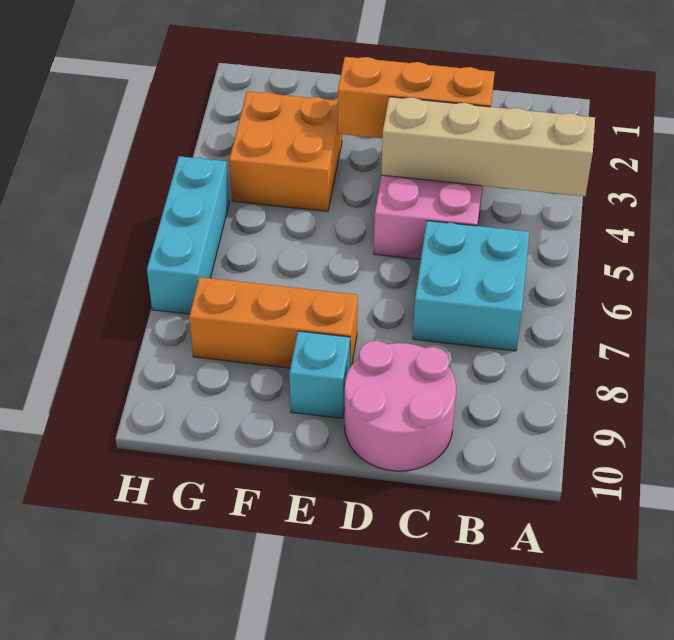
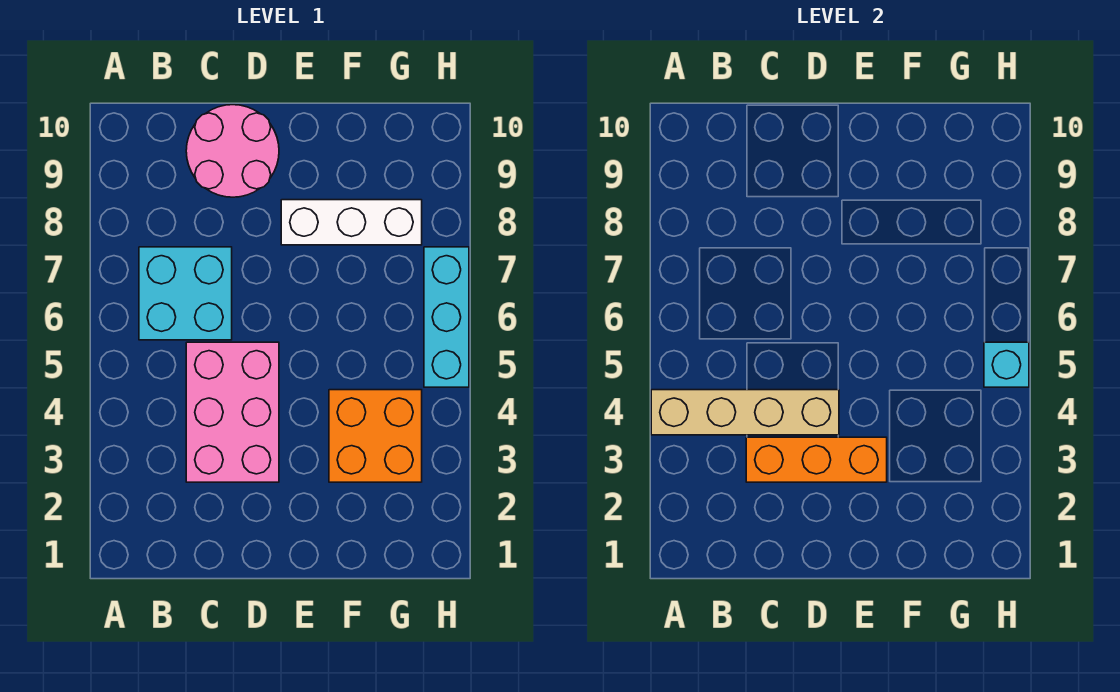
orange 1x3 brick [189,277,358,368] -> white 1x3 brick [281,200,422,245]
cyan 1x1 brick [289,331,350,418] -> cyan 1x1 brick moved to [984,342,1029,387]

